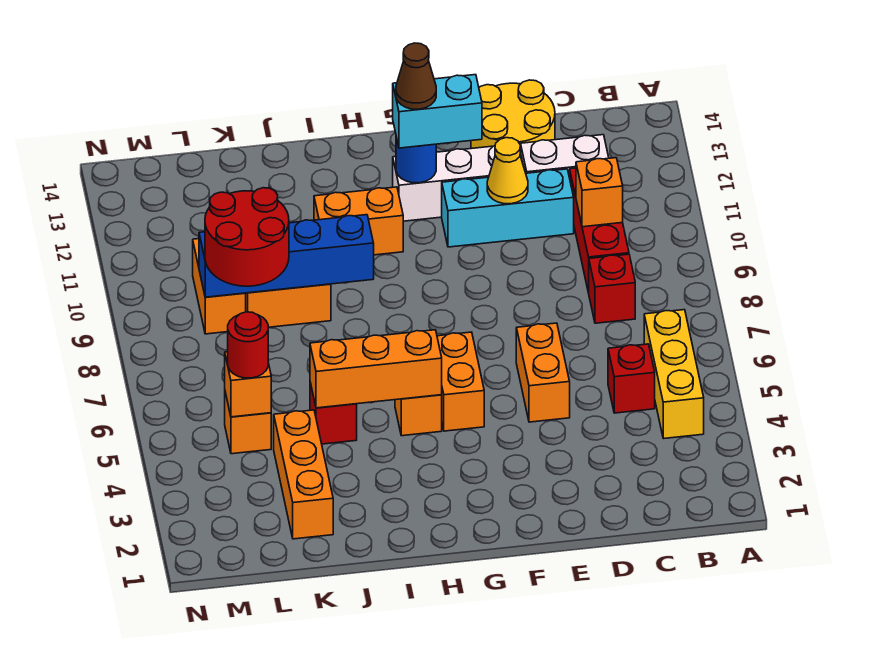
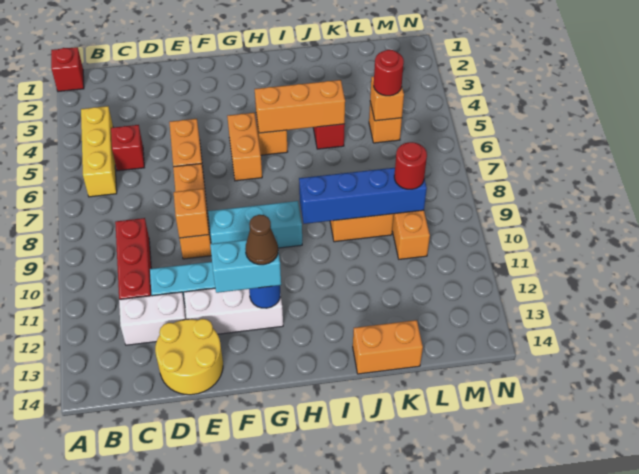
red 1x1 brick [589,254,635,323] -> red 1x1 brick moved to [51,47,84,92]
orange 1x1 brick [576,158,623,227] -> orange 1x1 brick moved to [174,189,209,238]
yellow 1x1 cone [487,138,528,204] -> none
none -> cyan 1x3 brick [208,201,302,248]
orange 1x2 brick [314,187,403,255] -> orange 1x2 brick moved to [353,320,423,374]
orange 1x3 brick [274,410,333,539] -> orange 1x3 brick moved to [173,164,211,259]
red 2x2 round brick [205,188,289,286] -> red 1x1 round brick [394,142,427,189]

